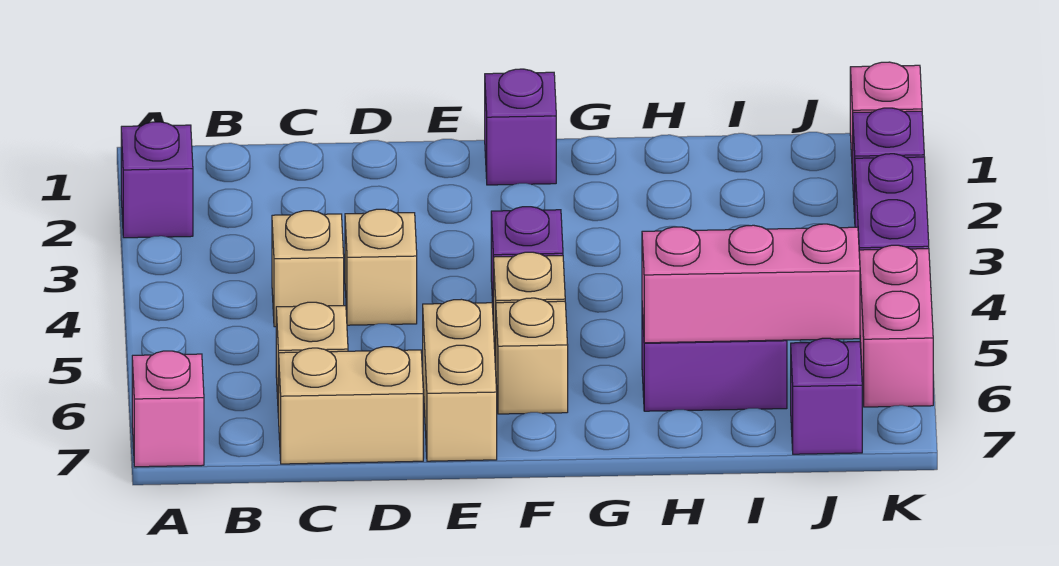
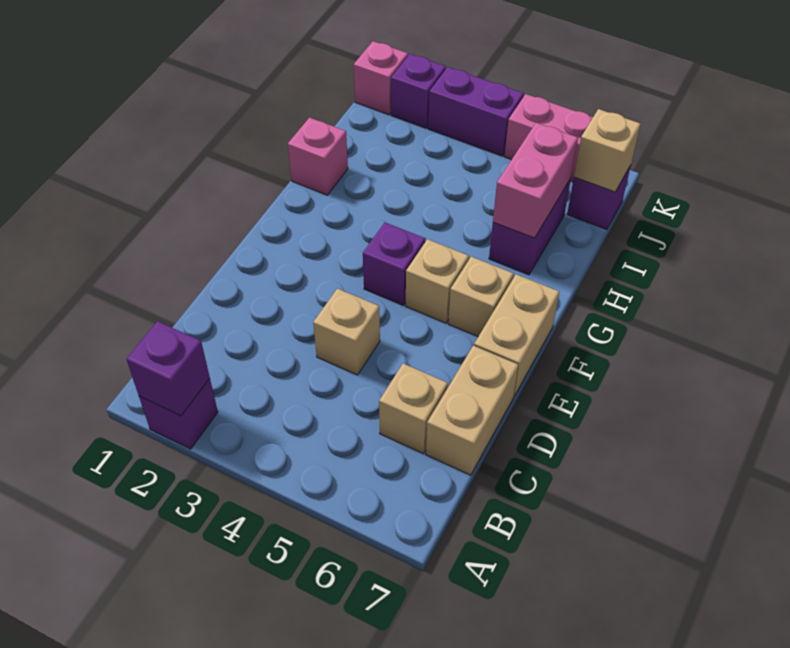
pink 1x1 brick [132,351,204,467] -> pink 1x1 brick moved to [288,118,348,195]
tan 1x1 brick [272,211,344,327] -> tan 1x1 brick moved to [574,109,640,192]
tan 1x2 brick [423,299,497,461] -> tan 1x2 brick turned to [474,274,559,396]
purple 1x1 brick [485,69,556,185] -> purple 1x1 brick moved to [126,321,210,416]
pink 1x3 brick [642,224,860,343] -> pink 1x2 brick [493,123,578,238]

